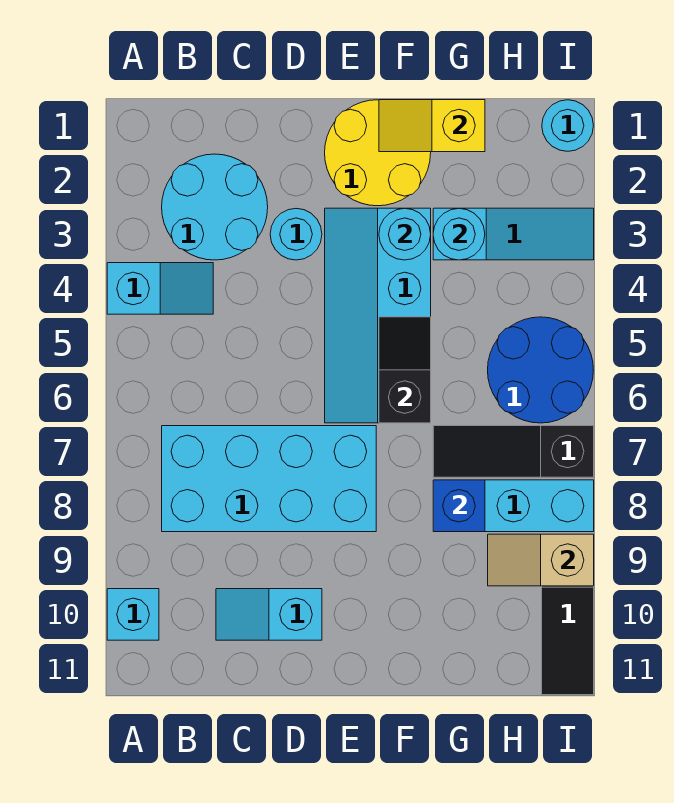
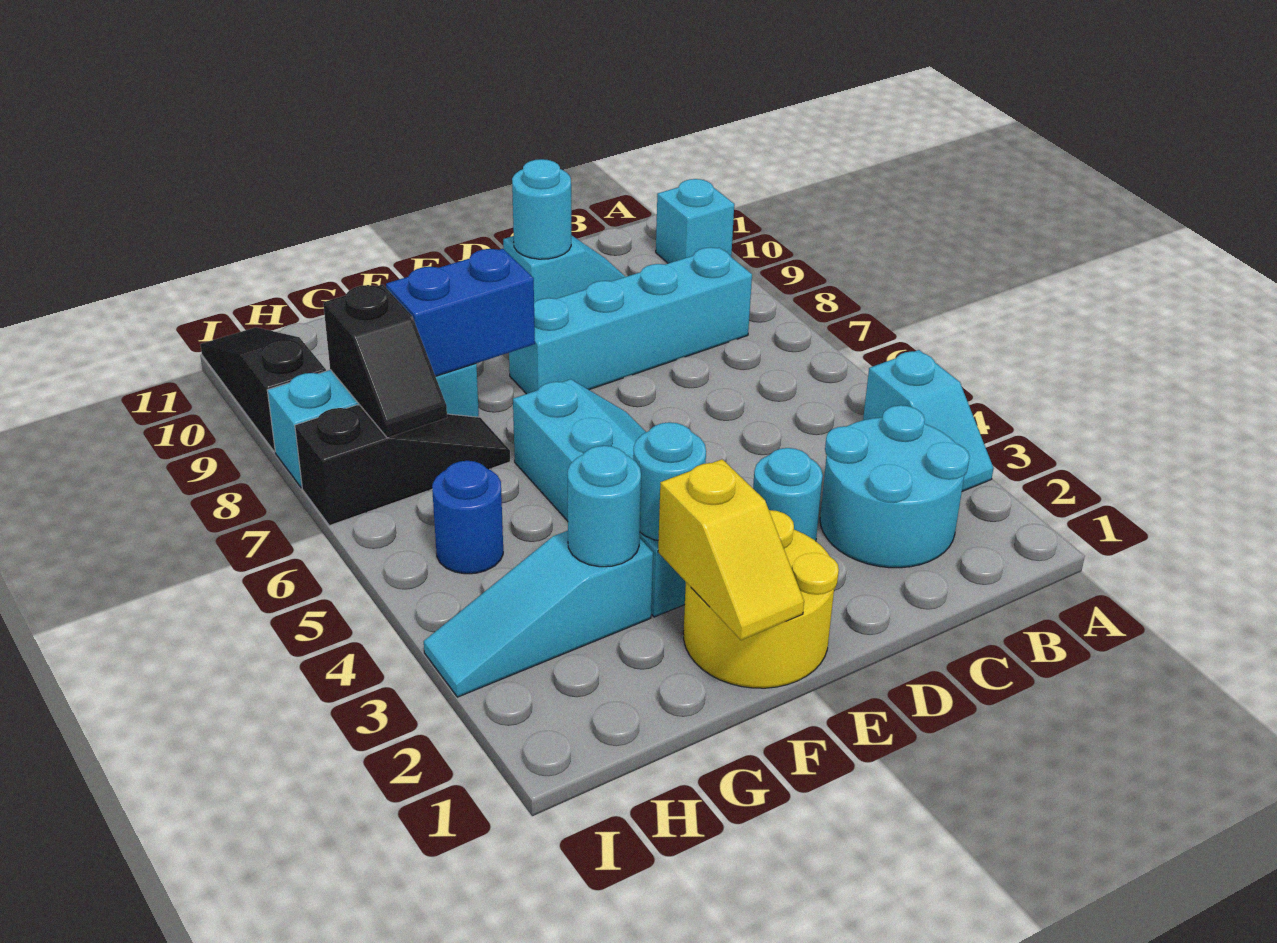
cyan 1x2 slope [107,263,213,314] -> cyan 1x2 slope turned to [863,350,993,491]
cyan 2x4 brick [162,426,376,532] -> cyan 1x4 brick [509,247,752,394]
yellow 1x2 slope [379,100,485,152] -> yellow 1x2 slope turned to [658,459,804,640]
black 1x2 slope [379,317,431,423] -> black 1x2 slope moved to [323,284,447,438]
blue 1x1 brick [433,480,485,532] -> blue 1x2 brick [386,249,535,376]
blue 2x2 round brick [488,317,593,423] -> blue 1x1 round brick [432,461,503,574]
tan 1x2 slope [488,534,594,586] -> none
cyan 1x1 round brick [542,100,594,151] -> cyan 1x1 round brick moved to [512,159,571,259]

